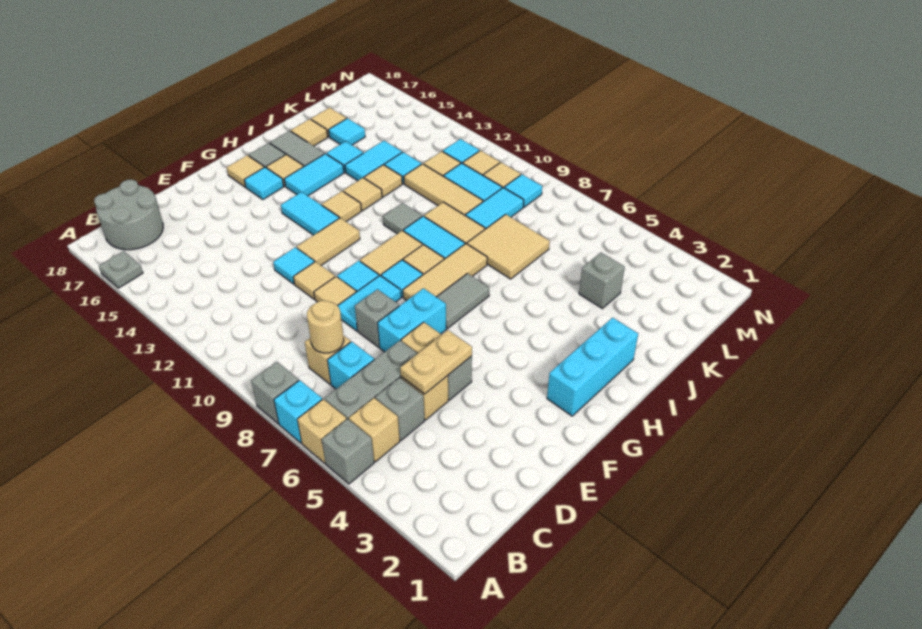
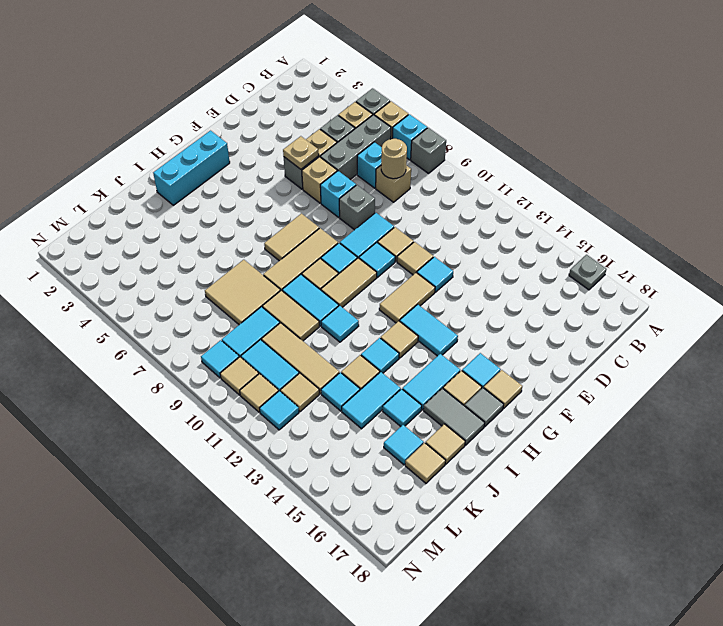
grey 2x2 round brick [94,180,163,250] -> none
tan 1x2 plate [400,330,472,394] -> tan 1x1 plate [283,136,319,169]
cyan 1x2 brick [378,288,446,352] -> cyan 1x1 brick [320,171,356,217]
grey 1x2 tile [437,273,489,328] -> tan 1x2 tile [264,214,319,261]
grey 1x1 tile [383,203,422,234] -> cyan 1x1 tile [321,305,359,342]
tan 1x1 tile [343,178,382,211] -> cyan 1x1 tile [361,338,399,373]
grey 1x1 brick [579,253,625,308] -> none

